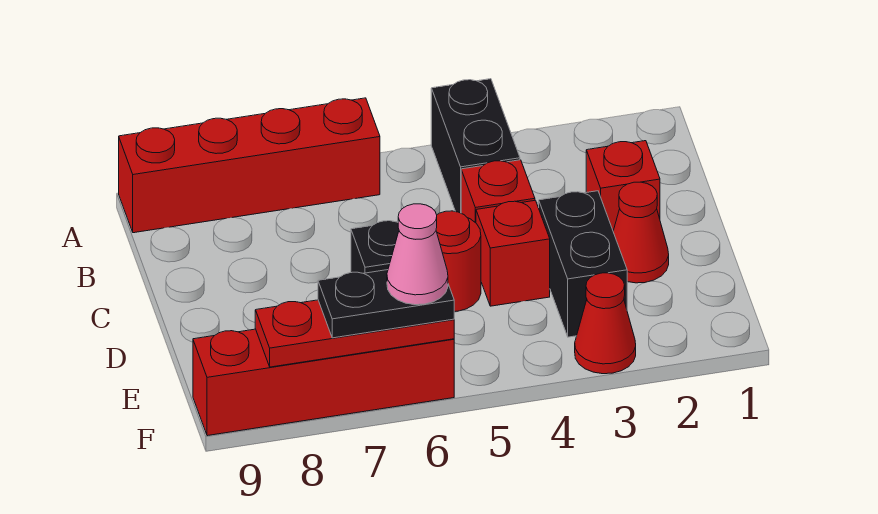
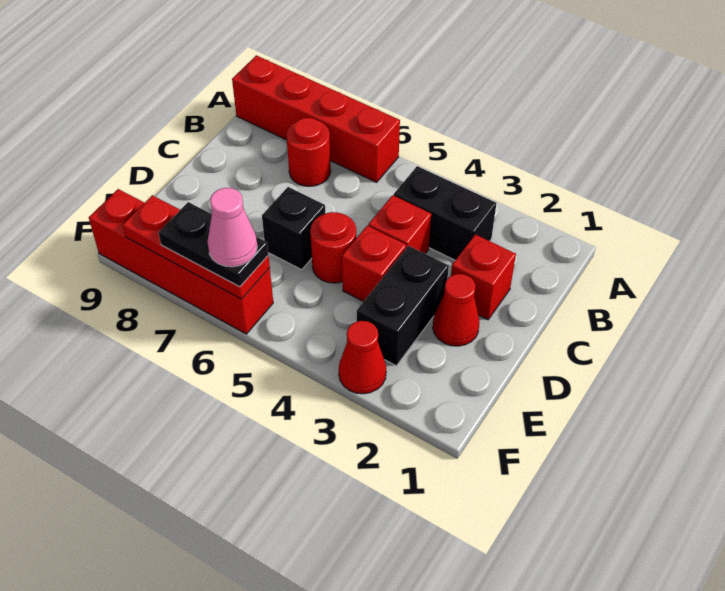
black 1x2 brick [431,79,520,213] -> black 1x2 brick turned to [394,166,496,260]
none -> red 1x1 round brick [286,118,331,186]

